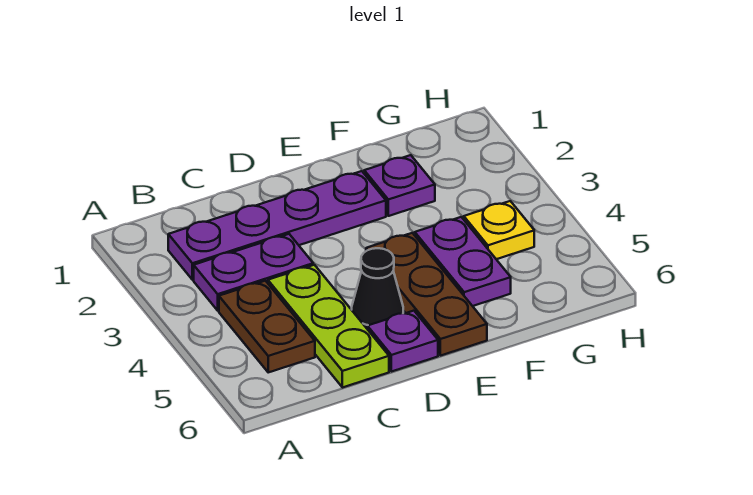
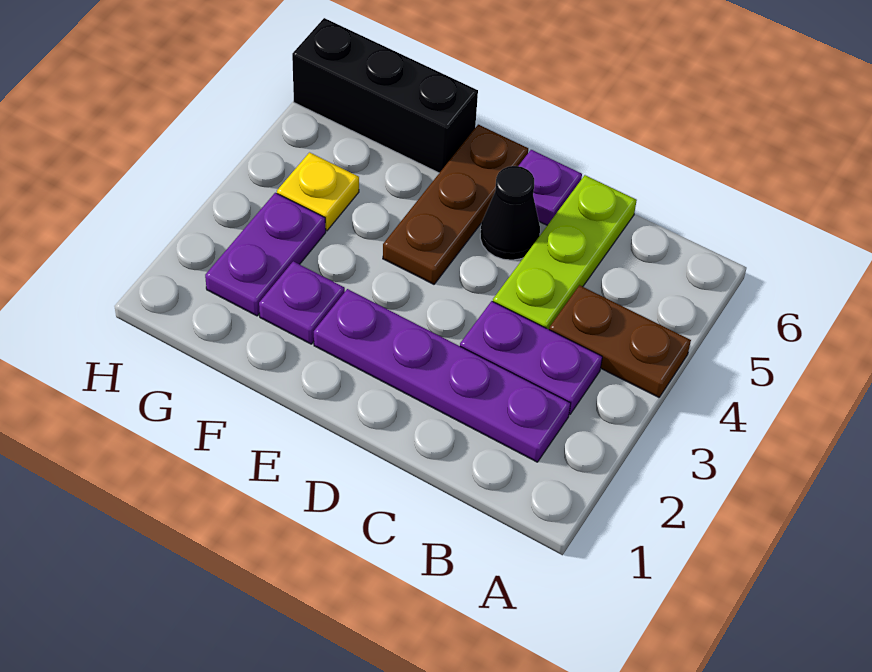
brown 1x2 plate [219,281,315,372] -> brown 1x2 plate turned to [549,285,691,397]
purple 1x2 plate [415,217,511,306] -> purple 1x2 plate moved to [205,193,326,316]
none -> black 1x3 brick [292,18,478,173]

